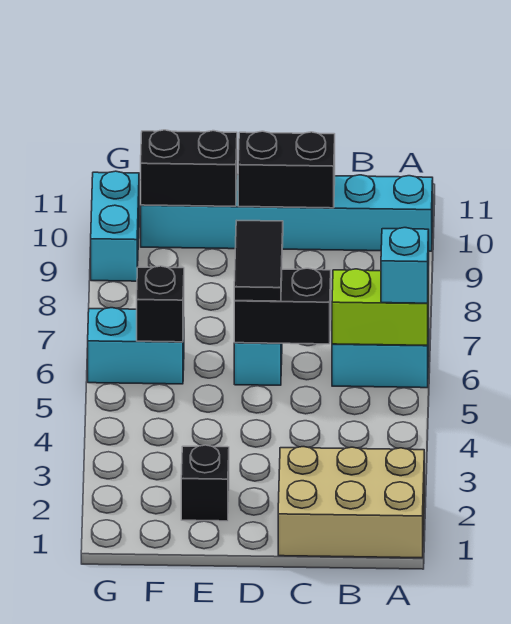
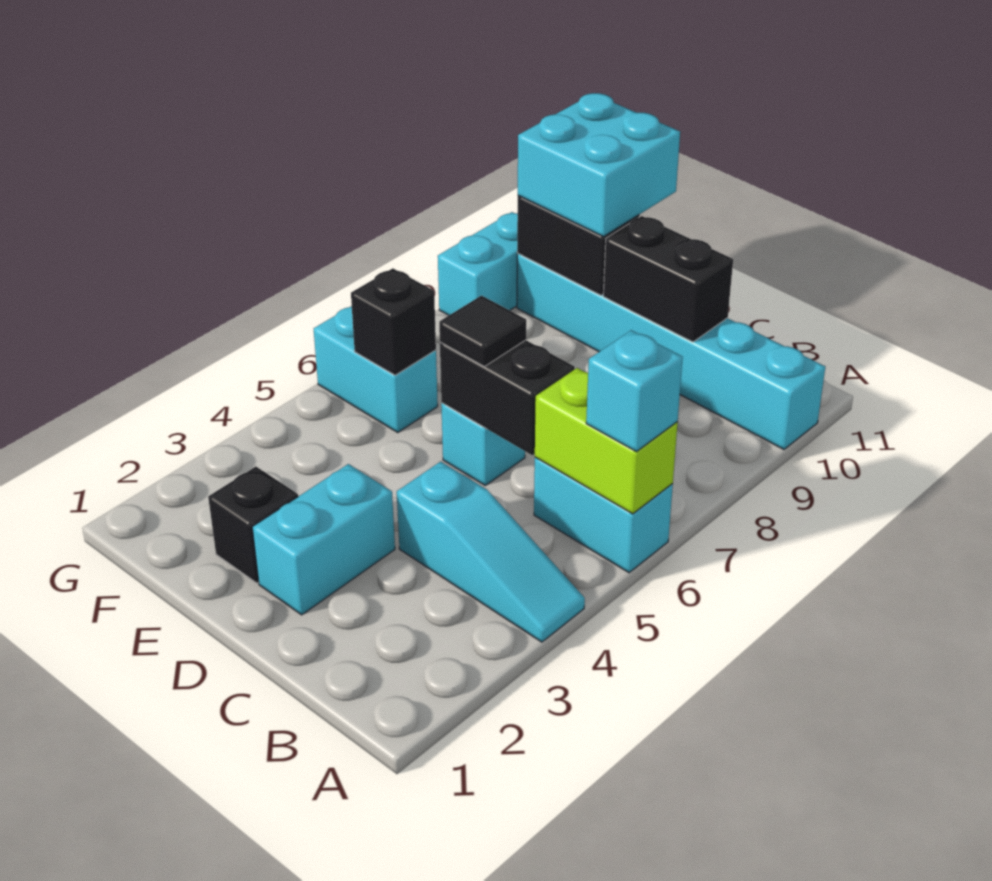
tan 2x3 brick [278,447,424,558] -> none
none -> cyan 1x3 slope [397,462,585,642]
none -> cyan 1x2 brick [252,464,395,615]
black 1x2 tile [234,221,283,301] -> black 1x1 tile [439,296,526,367]
none -> cyan 2x2 brick [518,93,680,237]

